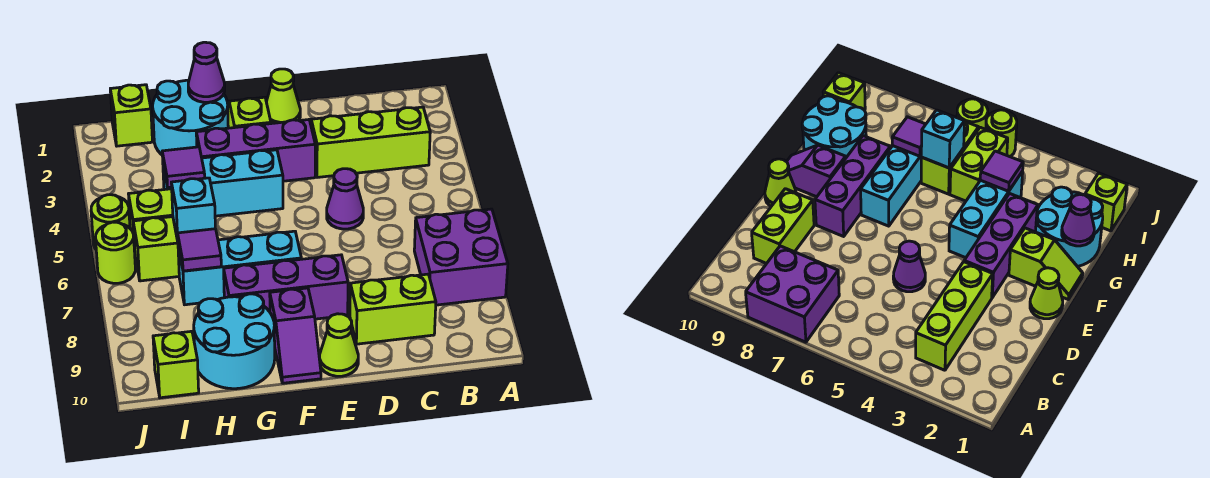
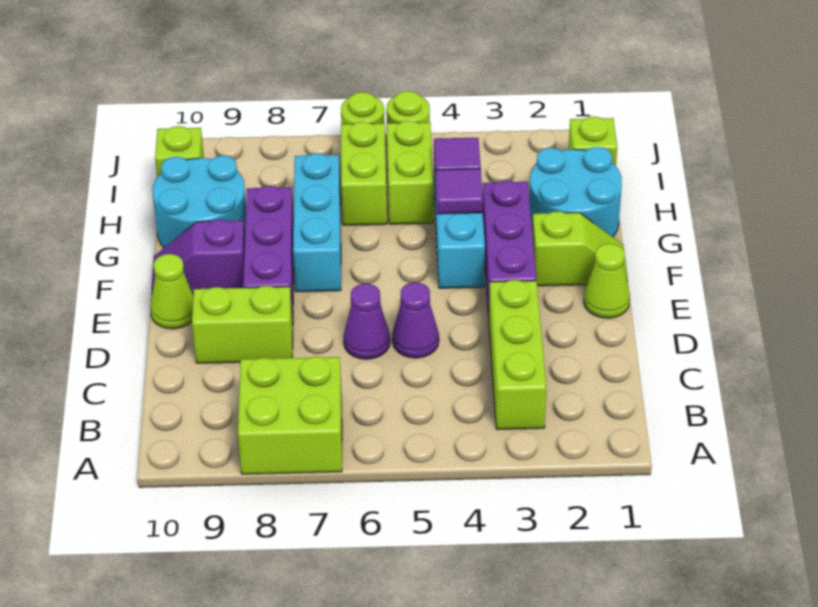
purple 2x2 brick [414,209,508,305] -> lime 2x2 brick [238,357,342,474]
lime 1x2 brick [350,274,436,344] -> lime 1x2 brick turned to [192,286,293,363]
purple 1x1 cone [188,42,225,102] -> purple 1x1 cone moved to [343,284,390,359]
cyan 1x1 brick [171,178,215,241] -> none
purple 1x1 tile [178,229,221,271] -> purple 1x1 tile moved to [436,169,483,214]

